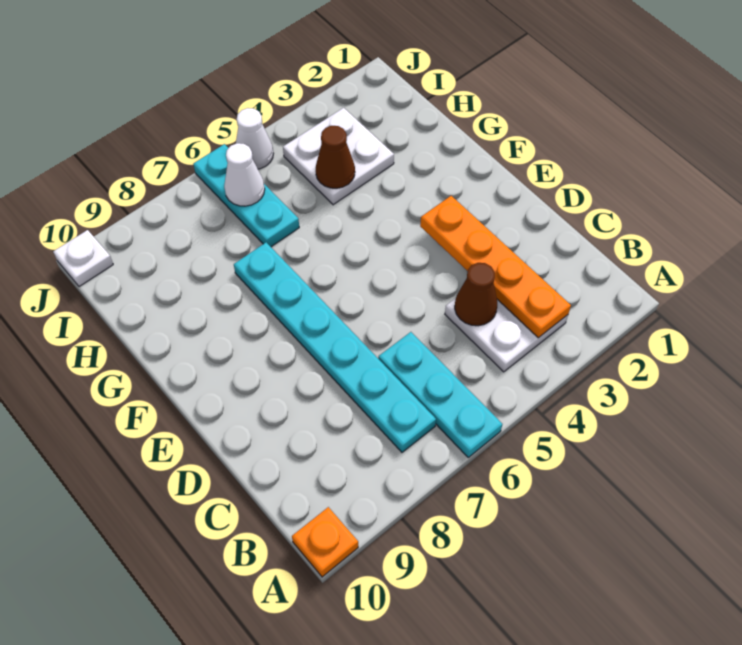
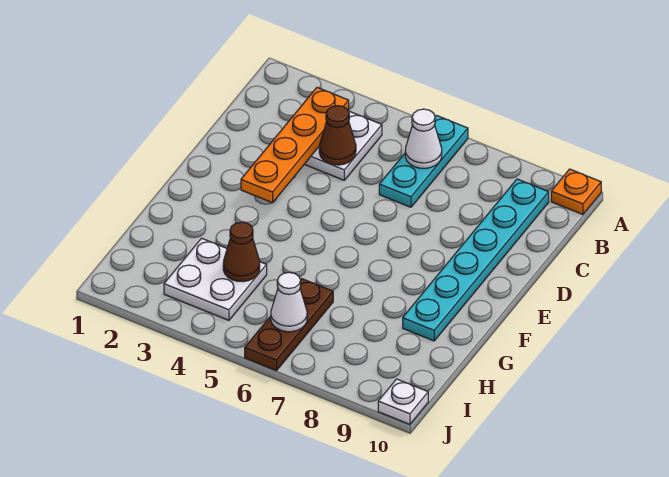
cyan 1x6 plate [234,242,436,452] -> cyan 1x6 plate moved to [403,179,549,341]
cyan 1x3 plate [193,144,299,247] -> brown 1x3 plate [245,279,333,371]
white 1x1 cone [236,108,273,169] -> white 1x1 cone moved to [405,109,442,168]

